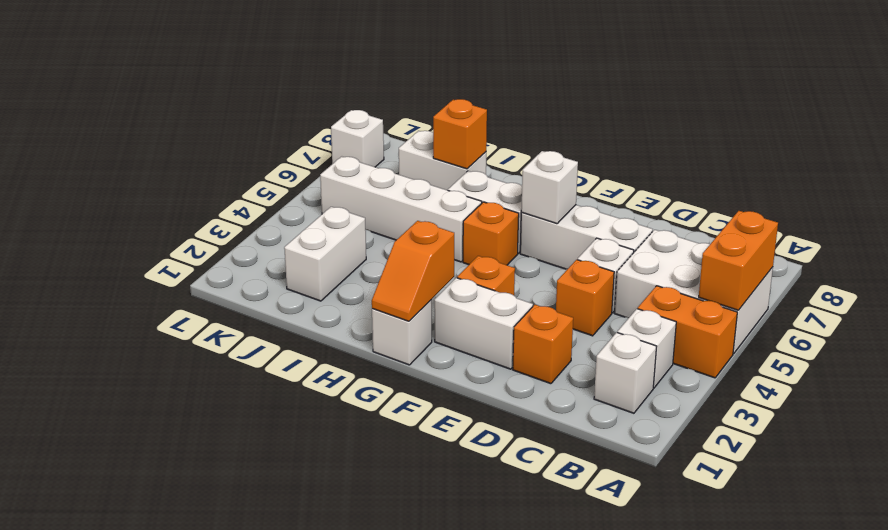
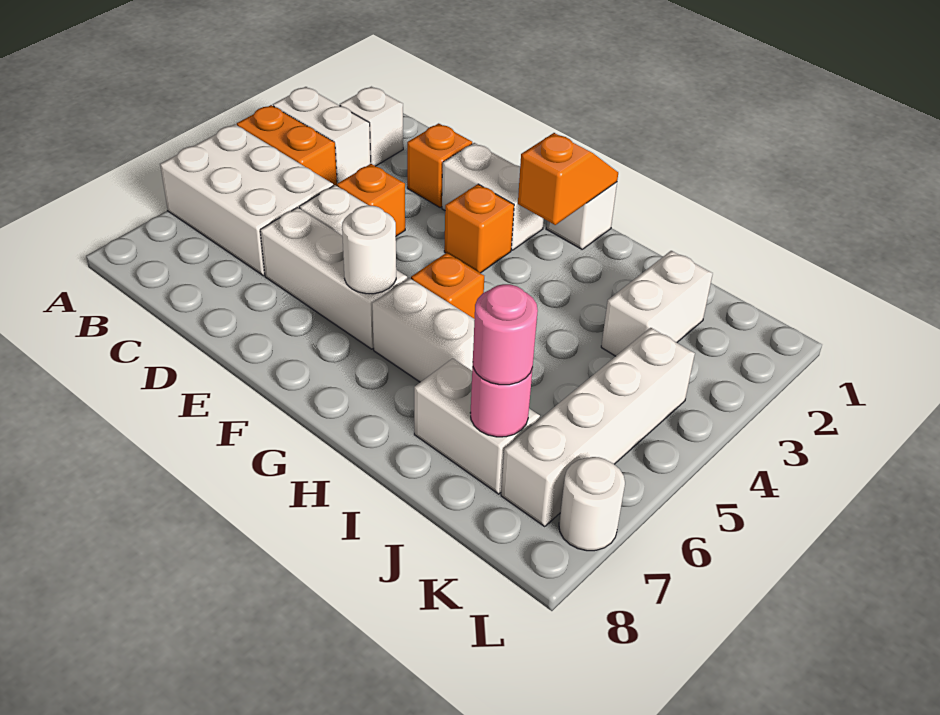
orange 1x2 brick [699,211,778,310] -> none
white 1x1 brick [617,309,676,388] -> white 1x2 brick [273,87,371,184]
white 1x1 brick [521,151,578,224] -> white 1x1 round brick [342,205,396,294]
white 1x4 brick [320,157,482,262] -> white 1x4 brick turned to [501,328,695,526]
orange 1x1 brick [433,99,487,169] -> none
none -> pink 1x1 round brick [470,366,533,437]
none -> pink 1x1 round brick [473,284,538,385]
white 1x1 brick [331,110,384,167] -> white 1x1 round brick [559,457,625,551]

